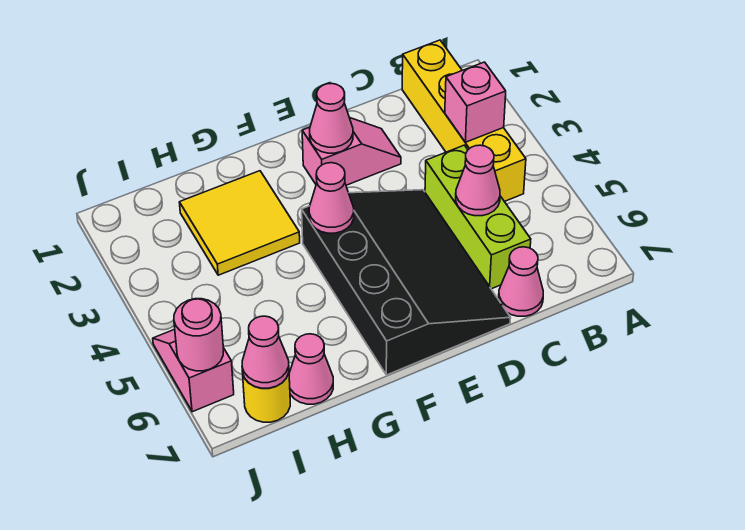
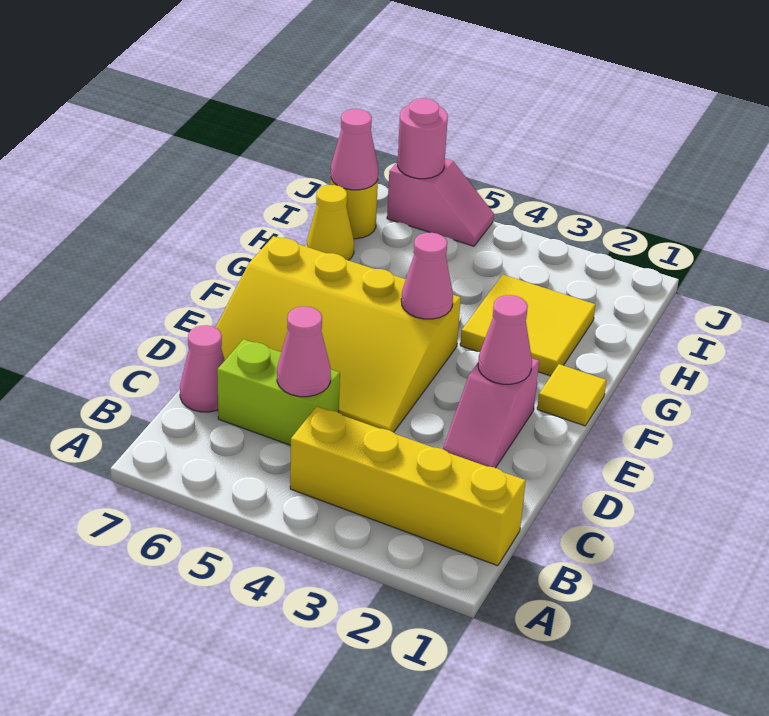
pink 1x1 brick [445,62,506,142] -> none
lime 1x3 brick [425,145,531,289] -> lime 1x2 brick [217,339,340,445]
black 3x4 slope [302,190,511,375] -> yellow 3x4 slope [215,236,461,432]
none -> yellow 1x1 tile [537,364,606,426]
pink 1x1 cone [289,334,333,404] -> yellow 1x1 cone [307,185,354,260]

